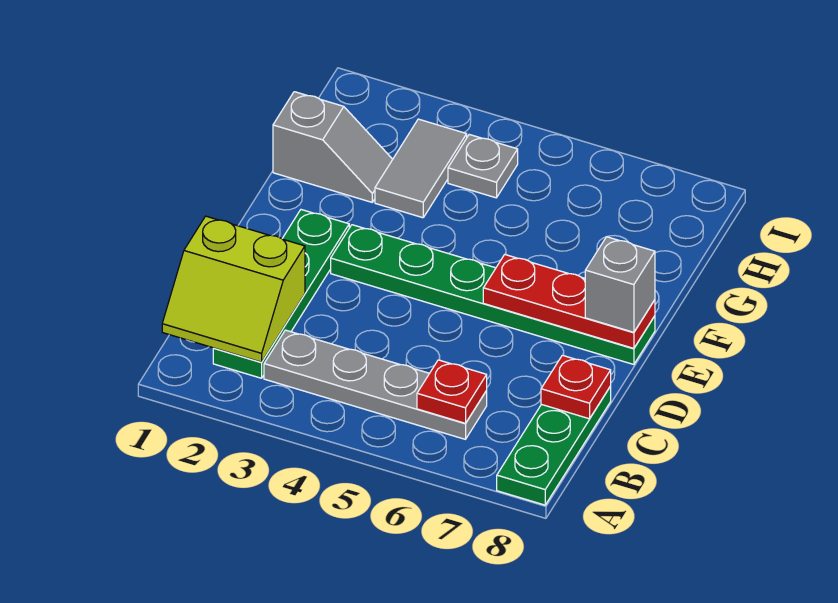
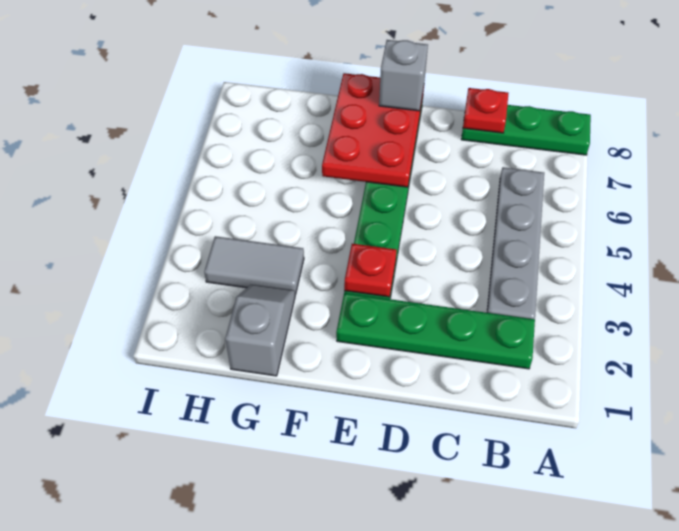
lime 2x2 slope [162,216,305,362] -> none
red 1x1 plate [417,360,487,423] -> red 1x1 plate moved to [344,244,397,297]
red 1x3 plate [483,255,655,348] -> red 2x3 plate [322,73,424,187]
grey 1x1 plate [448,134,518,198] -> none

